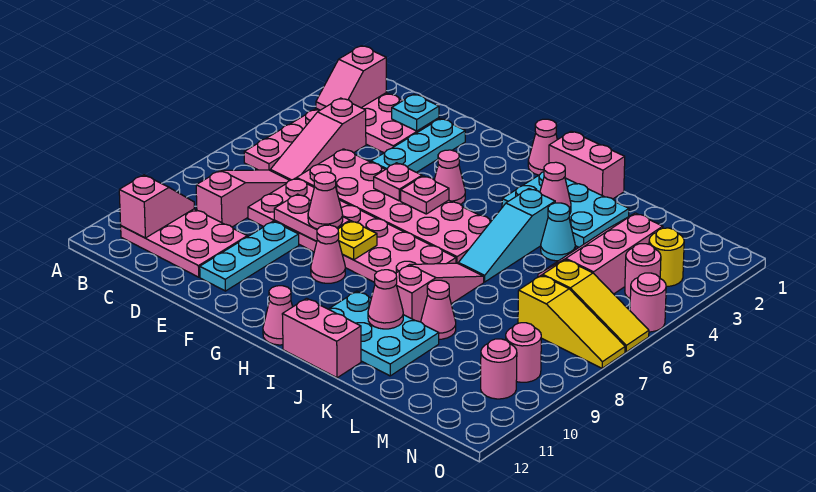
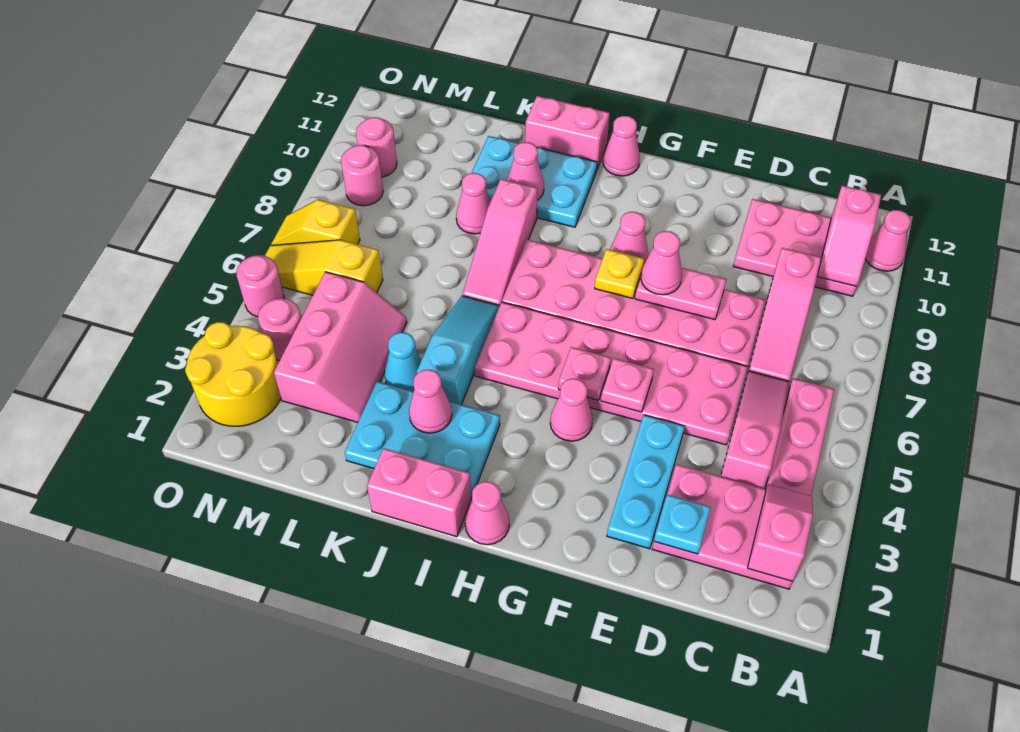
none -> pink 1x1 cone [865,210,911,271]
cyan 1x3 plate [200,221,299,291] -> none
yellow 1x3 slope [518,275,625,368] -> yellow 1x2 slope [271,200,360,245]
yellow 1x1 round brick [649,228,684,286] -> yellow 2x2 round brick [185,322,281,426]

